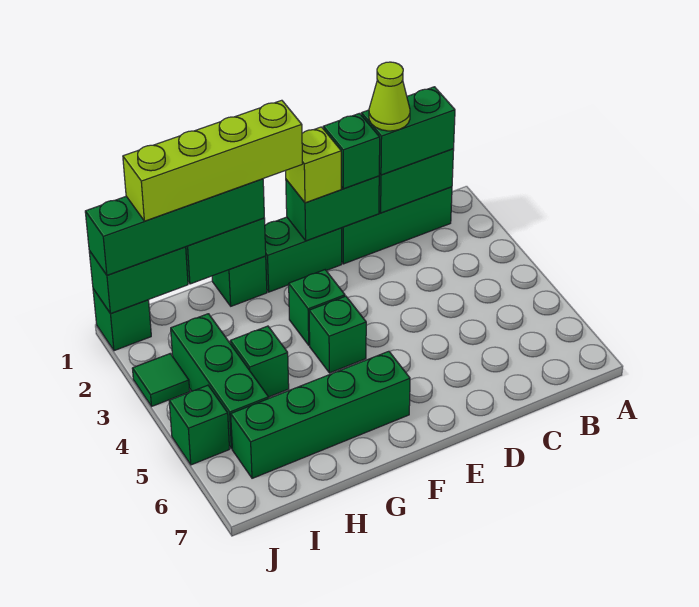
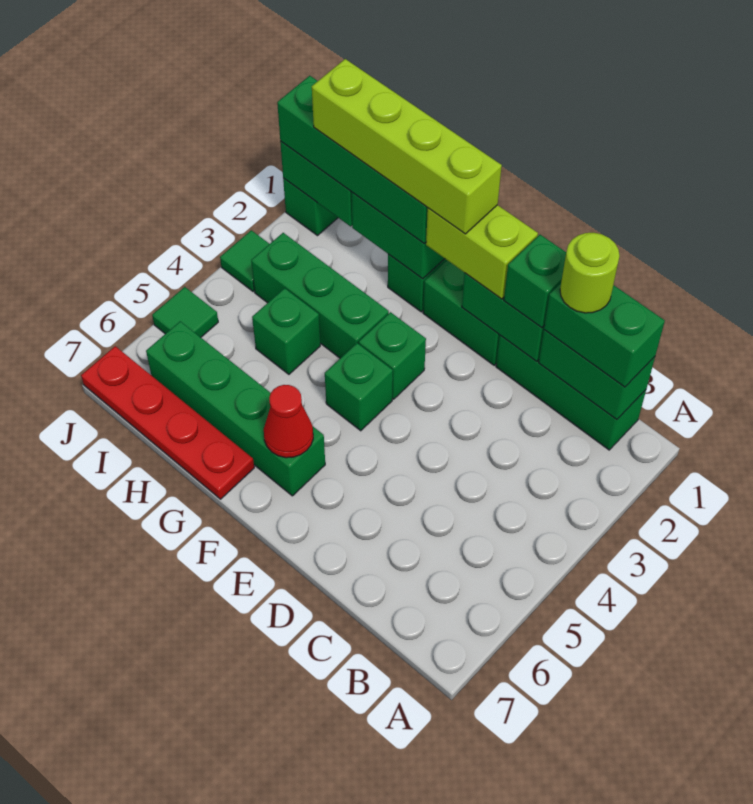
lime 1x1 cone [369,62,410,131] -> lime 1x1 round brick [560,233,620,313]
lime 1x1 brick [286,127,341,203] -> lime 1x2 brick [426,205,538,299]
none -> red 1x1 cone [264,385,313,458]
none -> red 1x4 plate [81,346,254,499]
green 1x3 brick [171,314,269,449] -> green 1x3 brick turned to [251,233,389,358]
green 1x1 brick [169,385,229,465] -> green 1x1 tile [152,287,218,337]

